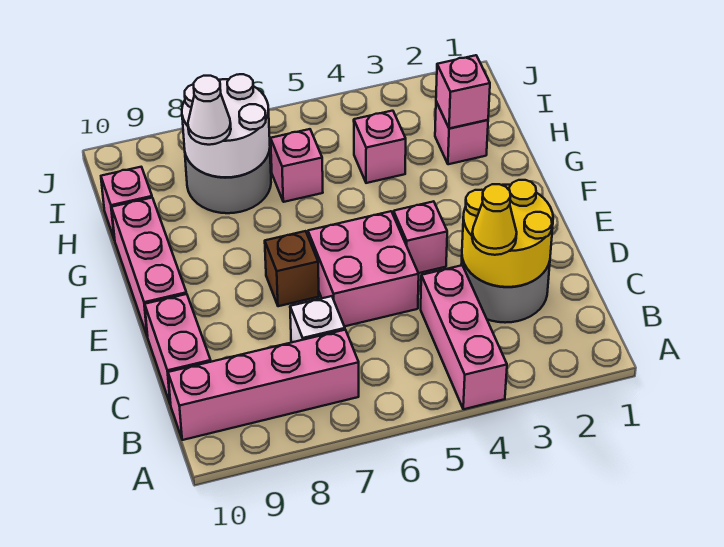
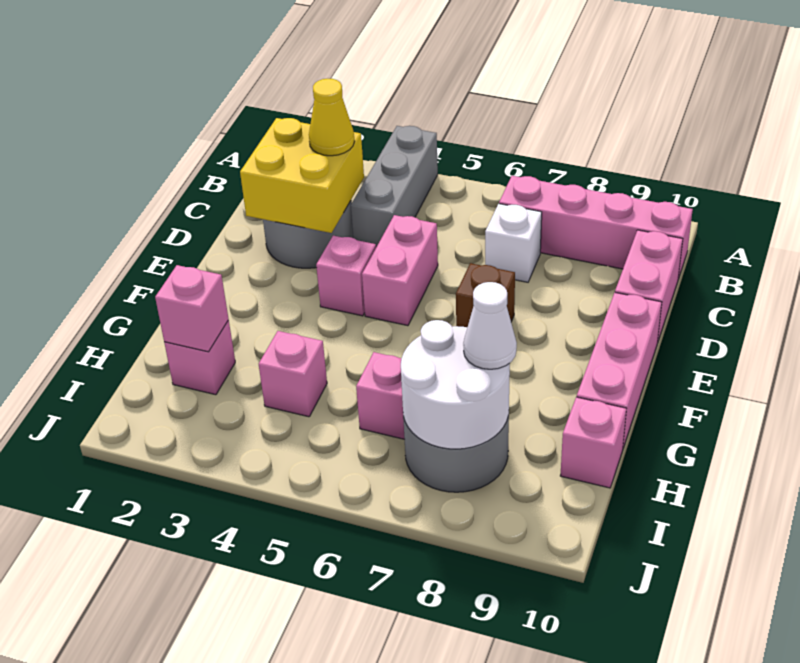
pink 1x3 brick [421,265,507,409] -> grey 1x3 brick [351,126,438,247]
yellow 2x2 round brick [462,180,553,287] -> yellow 2x2 brick [240,118,364,233]
pink 2x2 brick [308,211,419,326] -> pink 1x2 brick [362,215,438,326]

